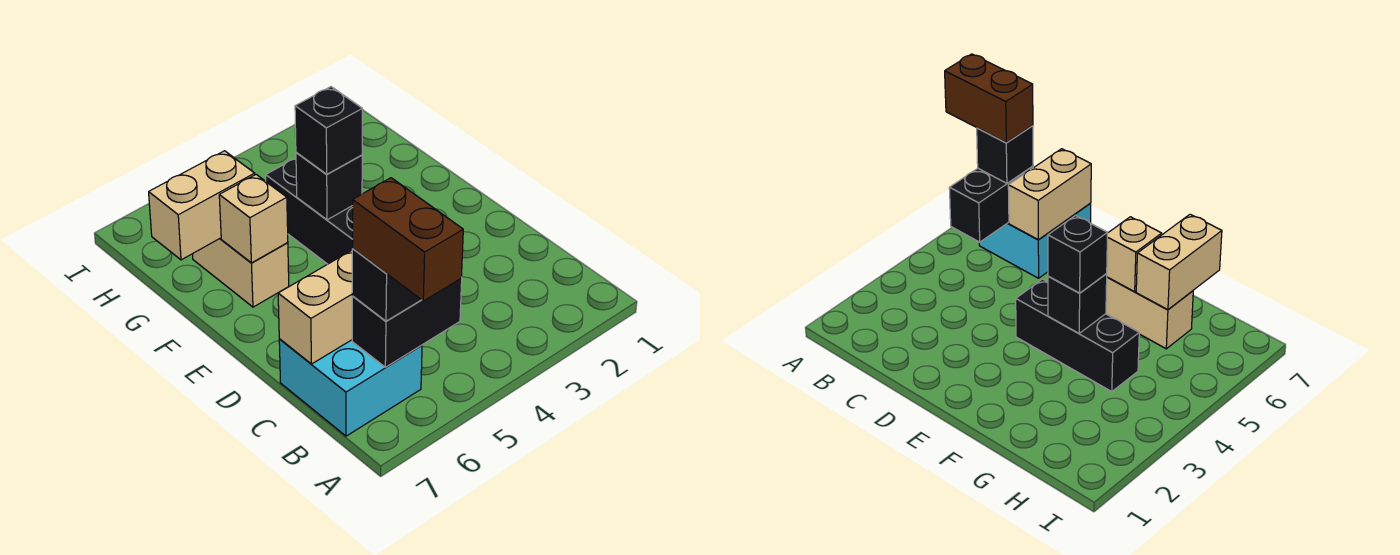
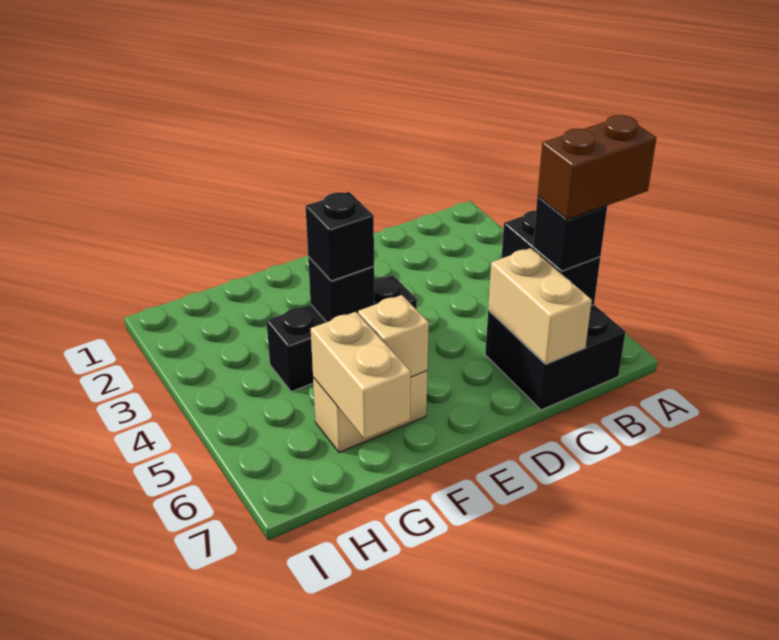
cyan 2x2 brick [279,339,422,436] -> black 2x2 brick [485,305,625,410]

